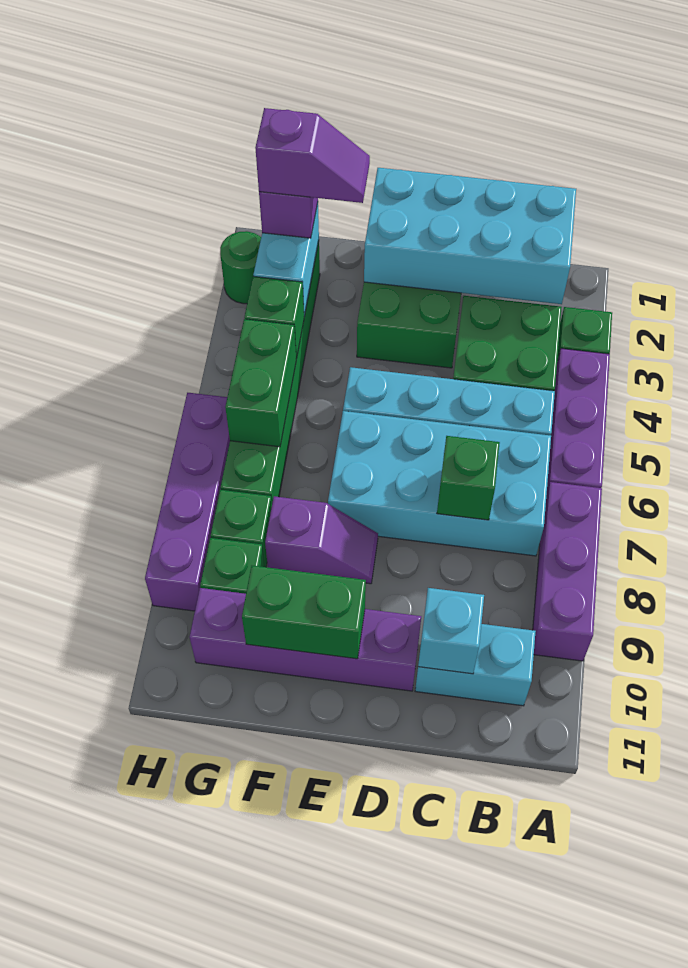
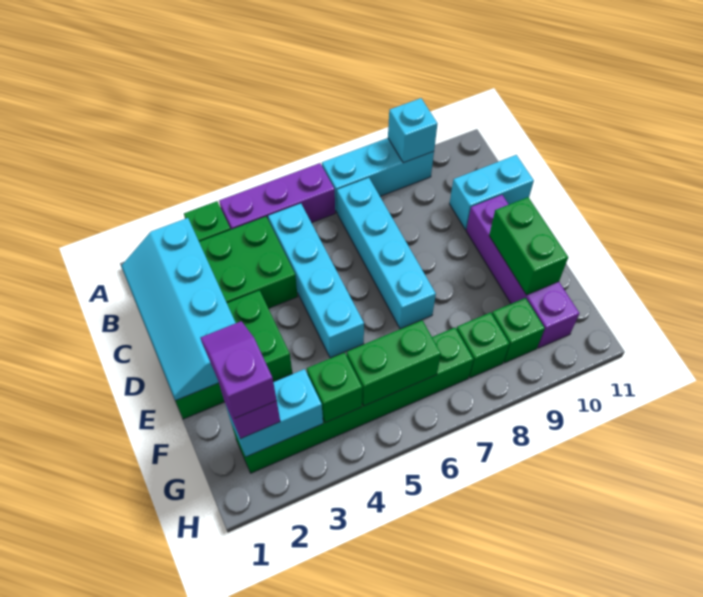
purple 1x3 brick [533,482,602,661] -> cyan 1x3 brick [322,138,434,213]
cyan 2x4 brick [364,168,576,304] -> cyan 2x4 slope [122,218,235,401]
cyan 2x4 brick [328,411,551,556] -> cyan 1x4 brick [337,178,436,329]
cyan 1x2 brick [415,624,536,706] -> cyan 1x2 brick turned to [450,155,534,230]
green 1x1 brick [437,436,500,520] -> none
cyan 1x1 brick [418,588,484,674] -> cyan 1x1 brick moved to [388,98,437,163]
purple 1x2 slope [265,496,378,584] -> none
green 1x1 round brick [220,231,261,304] -> none
purple 1x4 brick [145,393,230,611] -> none

